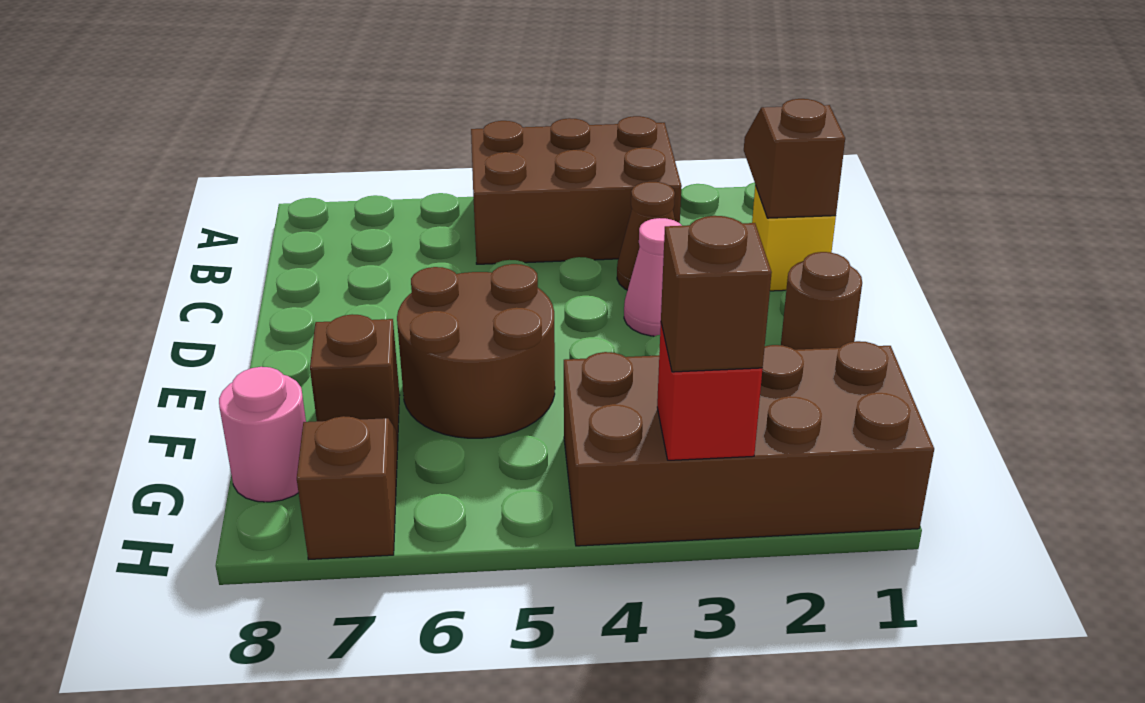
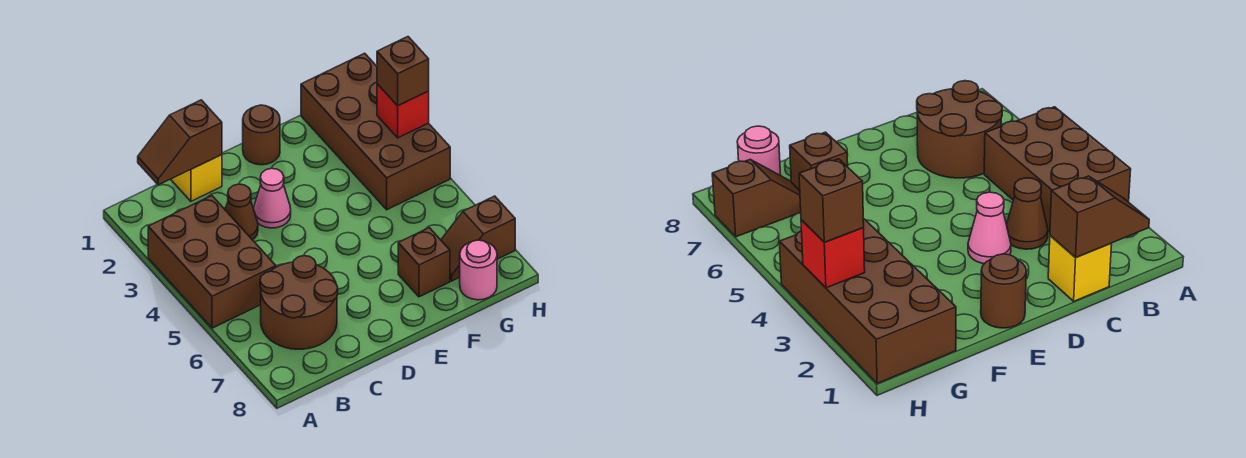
brown 2x2 round brick [397,264,555,438] -> brown 2x2 round brick moved to [260,256,338,349]

